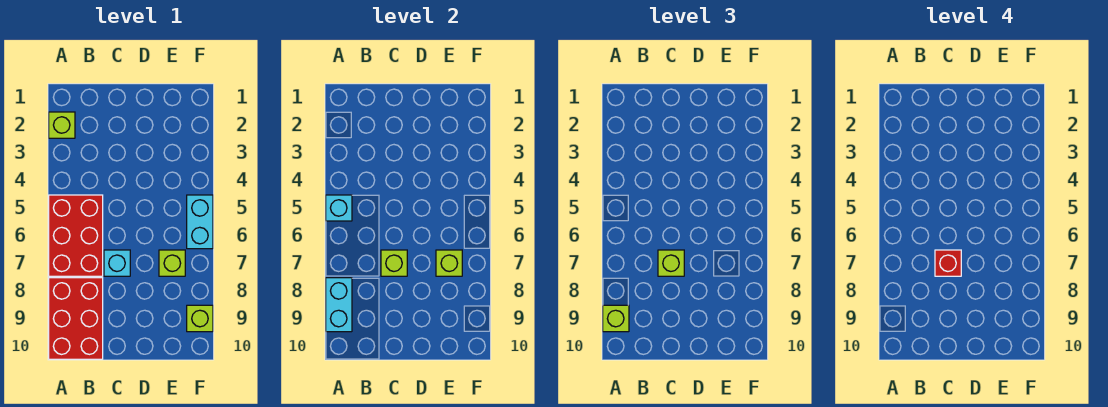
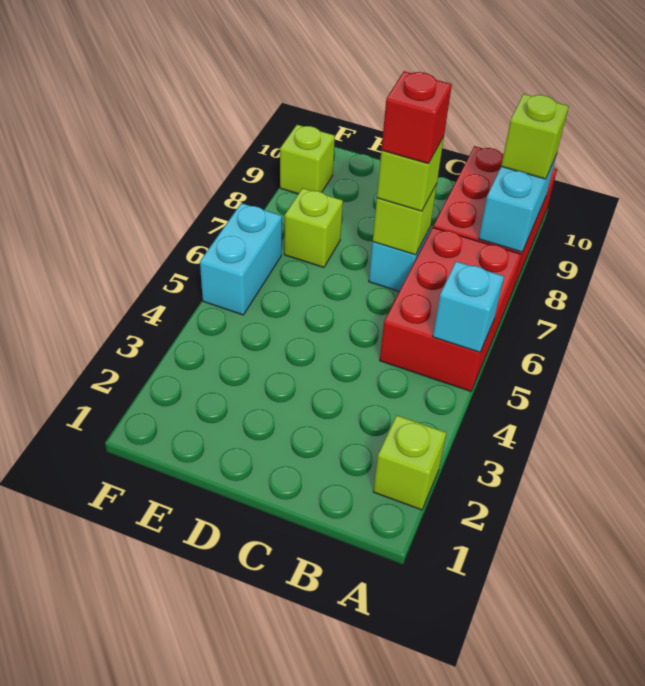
lime 1x1 brick [436,250,462,276] -> none

